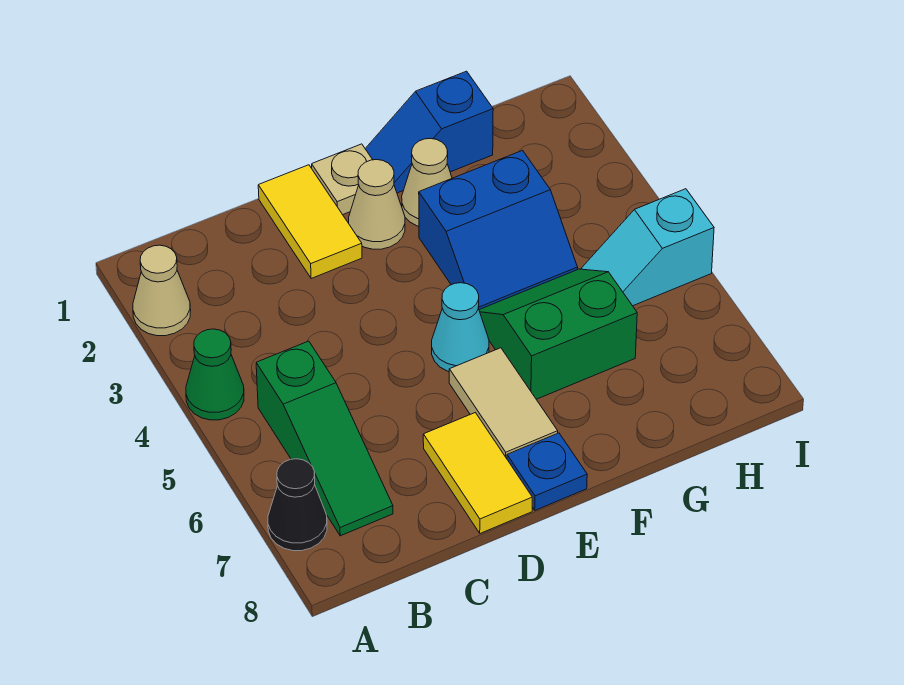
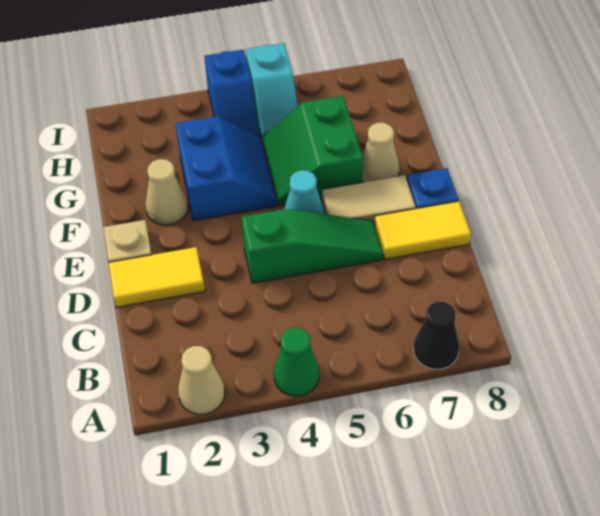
green 1x3 slope [256,341,393,536] -> green 1x3 slope moved to [242,209,383,283]
tan 1x1 cone [349,160,405,249] -> tan 1x1 cone moved to [362,123,400,182]
blue 1x2 slope [365,71,493,193] -> blue 1x2 slope moved to [204,50,260,137]

